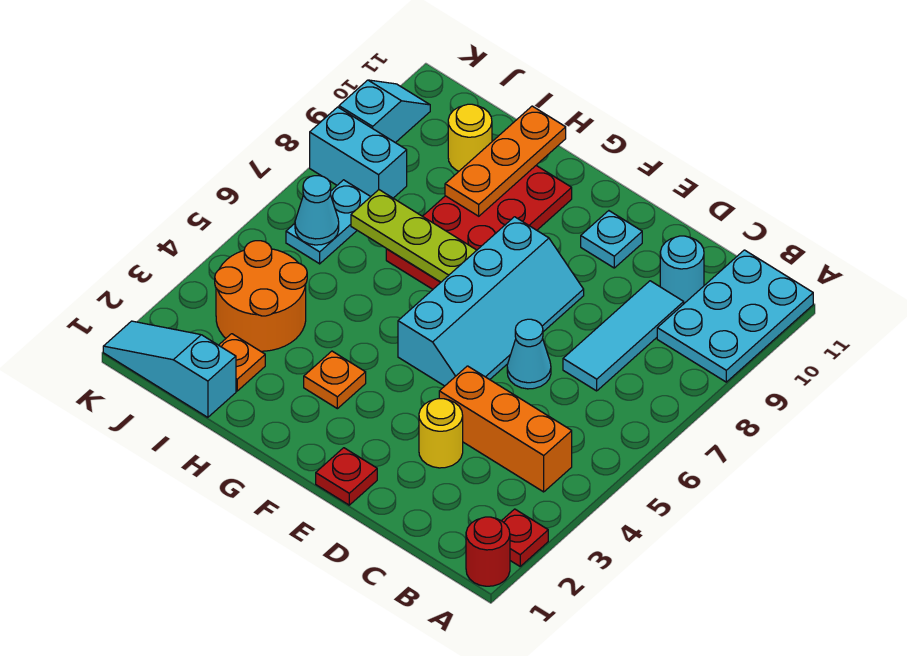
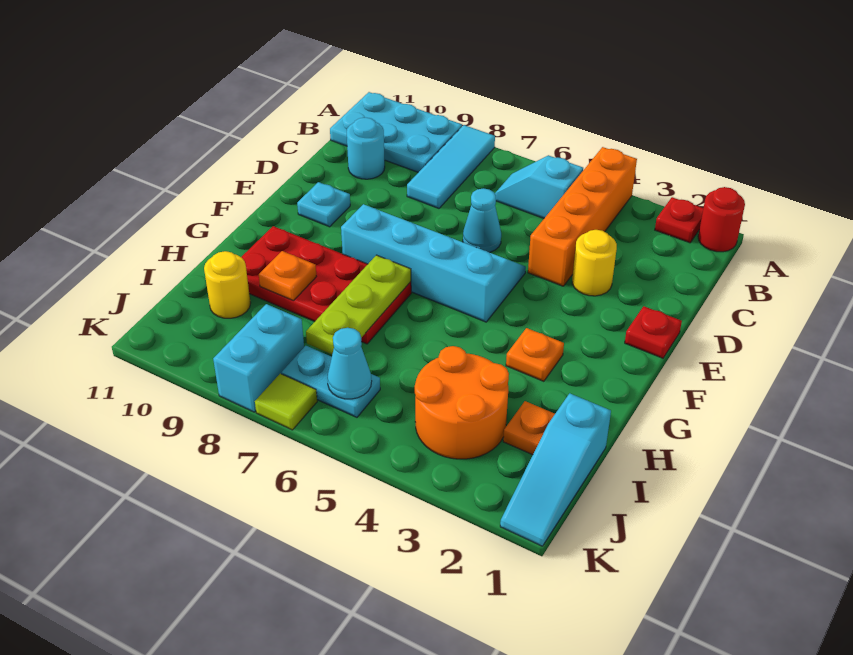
orange 1x3 brick [439,366,572,492] -> orange 1x4 brick [528,147,637,286]
cyan 1x3 tile [563,281,684,391] -> cyan 1x3 tile turned to [407,125,495,208]
orange 1x3 plate [445,106,566,216] -> orange 1x1 plate [259,251,316,301]
none -> lime 1x1 tile [255,374,317,430]
cyan 1x2 slope [339,80,430,143] -> cyan 1x2 slope moved to [495,155,583,218]

